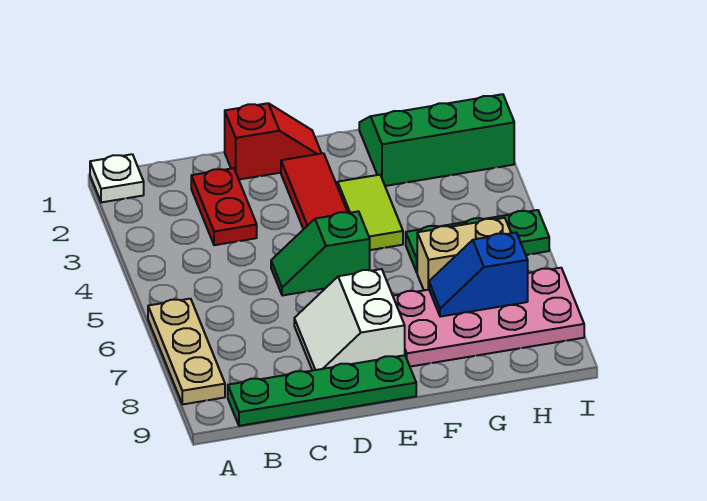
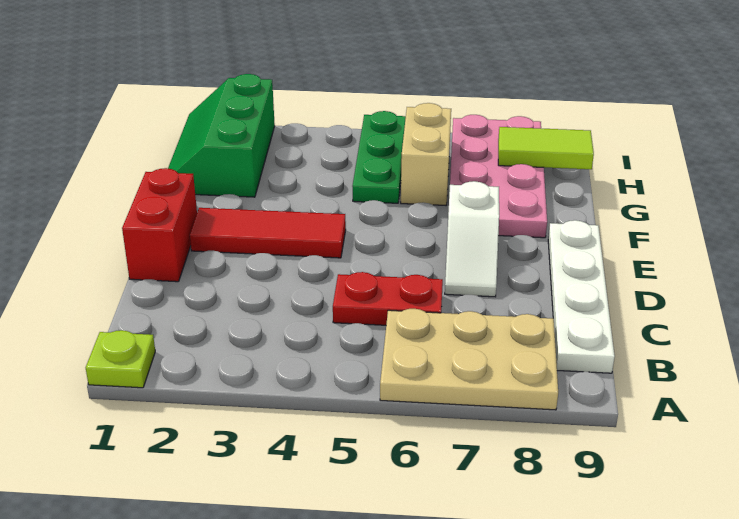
white 1x1 plate [90,154,144,202] -> lime 1x1 plate [86,330,155,388]
tan 1x3 plate [148,299,225,404] -> tan 2x3 plate [380,309,558,410]
green 1x4 plate [228,355,416,426] -> white 1x4 plate [548,220,615,373]
red 1x2 plate [191,168,257,245] -> red 1x2 plate moved to [333,272,443,325]
red 1x2 slope [225,103,321,179] -> red 1x2 brick [122,168,197,282]
green 1x2 slope [271,211,370,296] -> none
white 2x2 slope [294,269,405,371] -> white 1x2 slope [445,181,499,297]
lime 1x2 tile [338,175,403,250] -> lime 1x2 tile moved to [498,127,594,169]
blue 1x2 slope [429,233,528,317] -> none

